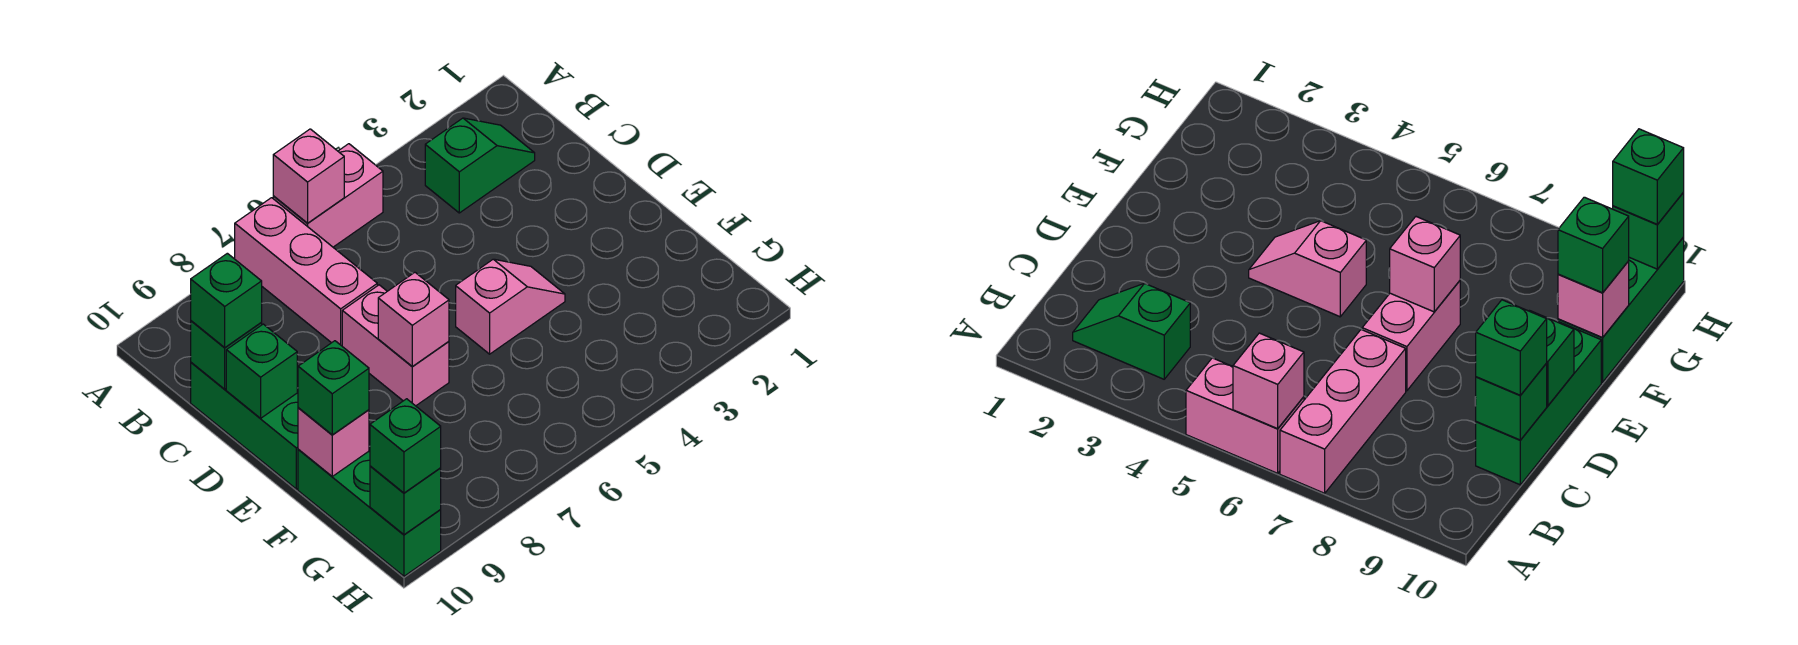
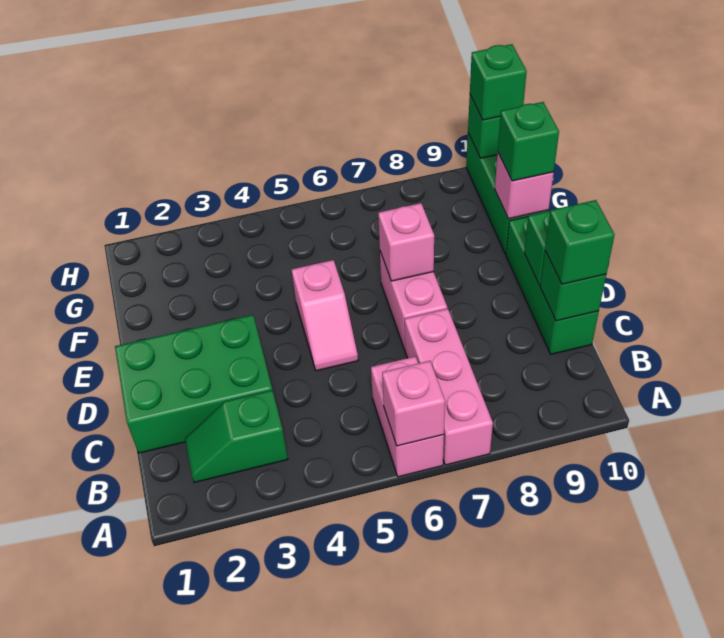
pink 1x2 brick [273,144,383,247] -> pink 1x2 brick turned to [371,356,444,477]
none -> green 2x3 brick [115,315,272,453]
pink 1x2 slope [456,259,565,354] -> pink 1x2 slope turned to [292,260,358,371]

